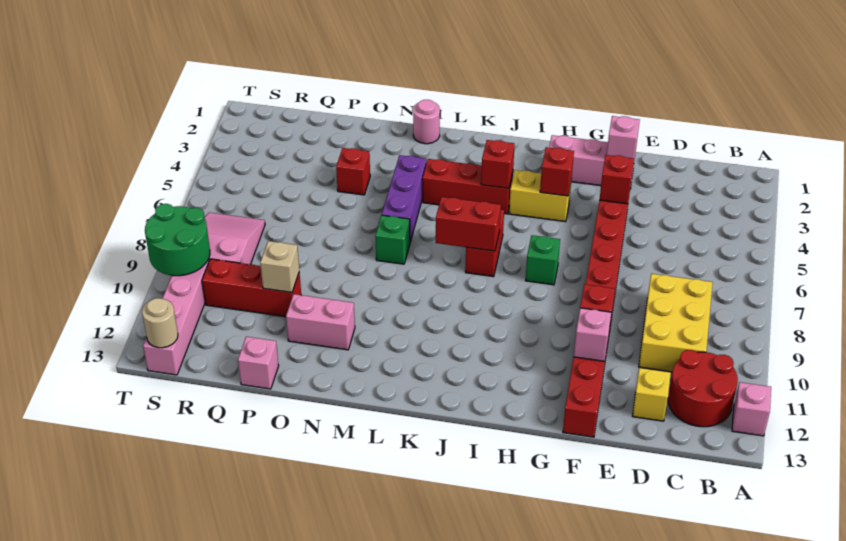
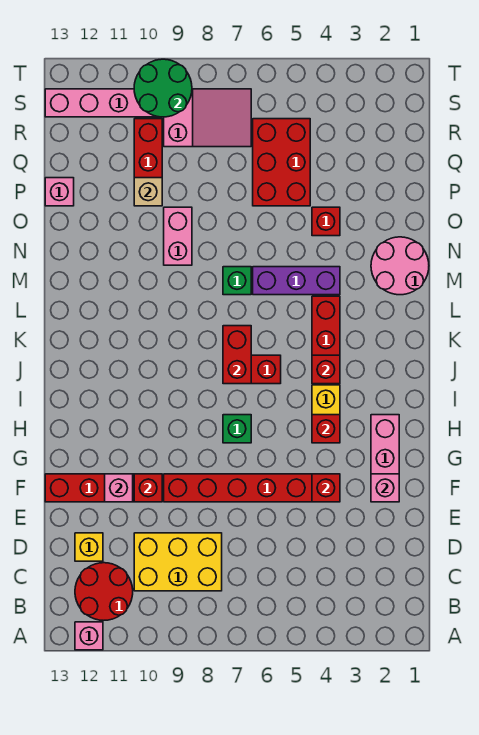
pink 1x1 round brick [413,100,440,144] -> pink 2x2 round brick [371,237,429,295]
pink 1x2 brick [286,294,355,350] -> pink 1x2 brick moved to [164,207,192,265]
none -> red 2x3 brick [253,119,310,206]
tan 1x1 round brick [142,298,178,348] -> none

